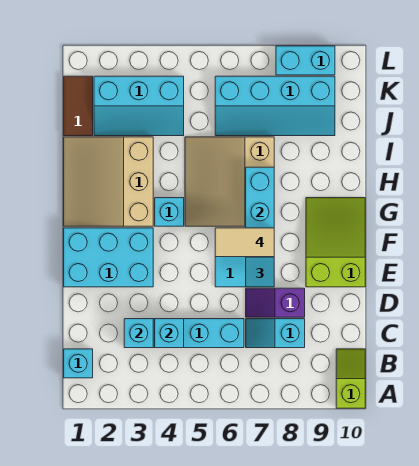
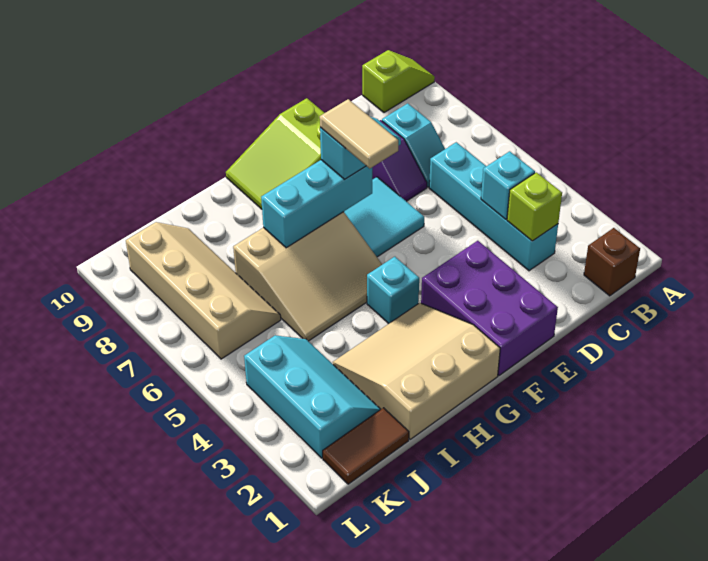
lime 1x2 slope [336,349,365,408] -> lime 1x2 slope turned to [362,50,435,113]
cyan 1x1 brick [64,349,93,378] -> brown 1x1 brick [584,228,640,296]
cyan 1x1 brick [124,319,153,348] -> lime 1x1 brick [507,172,562,241]
cyan 2x3 brick [64,228,153,287] -> purple 2x3 brick [421,241,558,376]
tan 3x3 slope [64,137,153,226] -> tan 3x3 slope turned to [333,303,500,439]
cyan 2x4 slope [215,76,335,136] -> tan 2x4 slope [126,222,281,359]
cyan 1x2 brick [276,46,335,75] -> none

